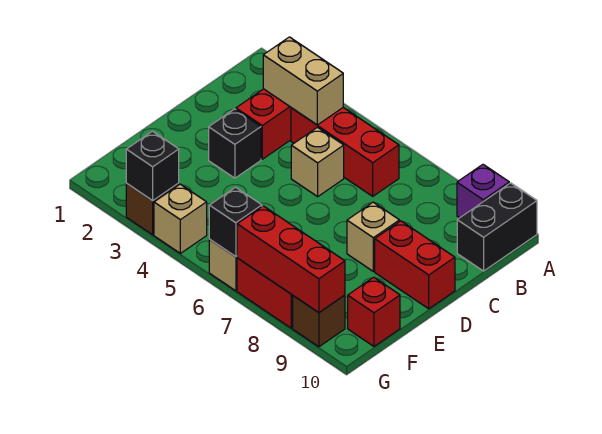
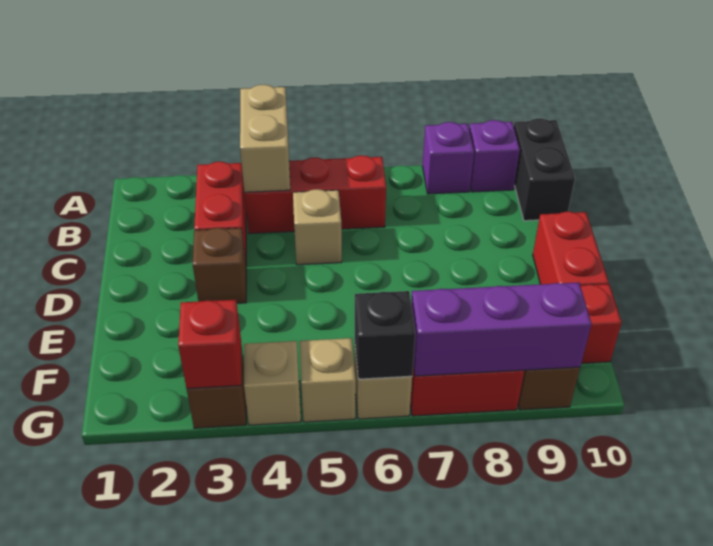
none -> purple 1x1 brick [423,122,474,194]
tan 1x2 brick [263,37,343,125] -> tan 1x2 brick turned to [240,85,290,192]
black 1x1 brick [209,109,261,178] -> brown 1x1 brick [193,228,246,303]
tan 1x1 brick [347,202,399,271] -> tan 1x1 brick moved to [300,338,356,422]
red 1x2 brick [375,221,455,309] -> red 1x2 brick turned to [533,212,609,286]
black 1x1 brick [126,131,179,201] -> red 1x1 brick [178,300,241,389]
red 1x3 brick [237,206,345,313] -> purple 1x3 brick [411,282,592,376]

